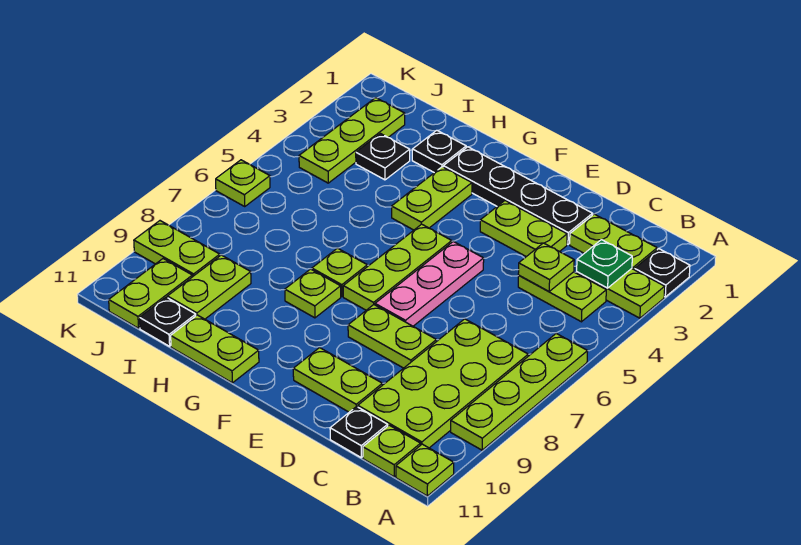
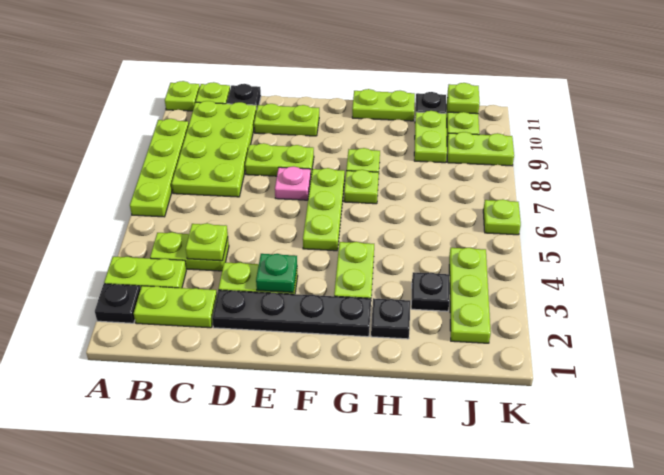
green 1x1 plate [577,240,632,288] -> green 1x1 plate moved to [256,254,297,292]
pink 1x3 plate [375,242,484,326] -> pink 1x1 plate [275,166,311,200]
none -> lime 1x1 plate [447,83,480,114]

